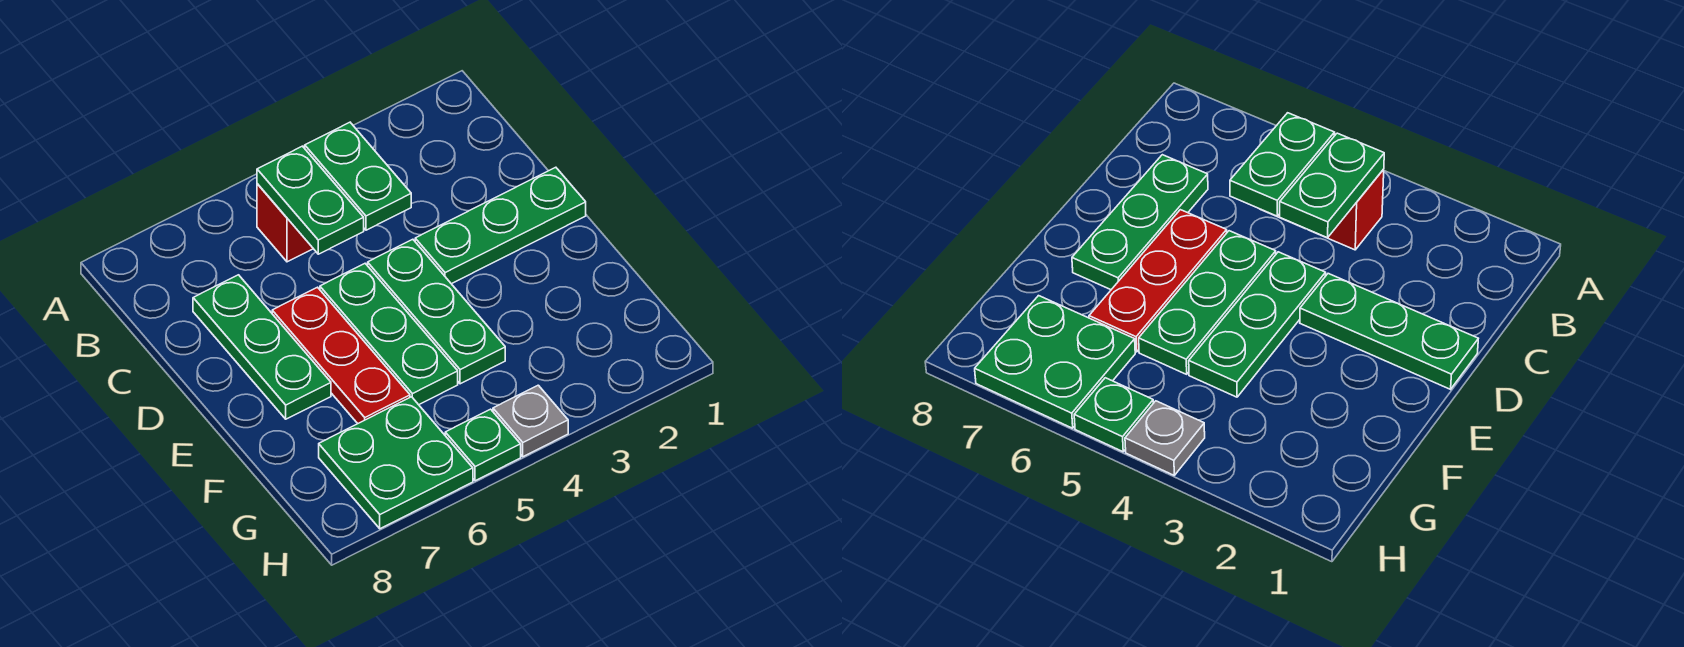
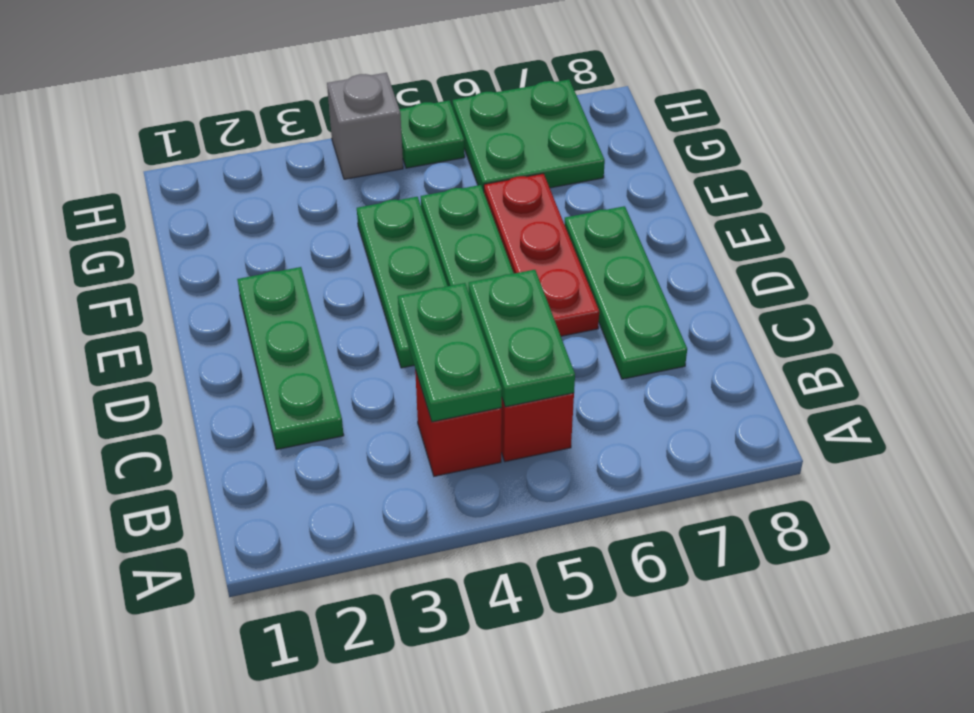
green 1x3 plate [415,167,586,284] -> green 1x3 plate turned to [237,267,344,450]
grey 1x1 plate [493,385,568,457] -> grey 1x1 brick [327,73,403,179]

